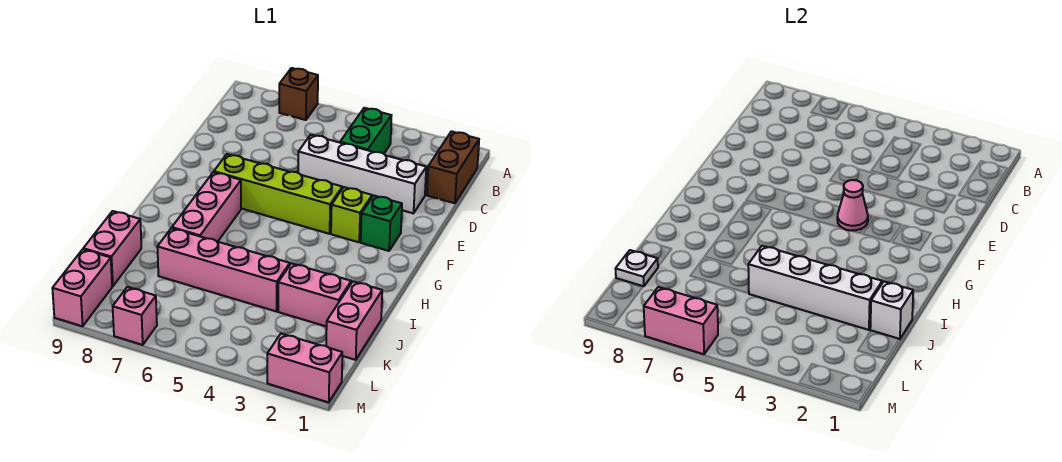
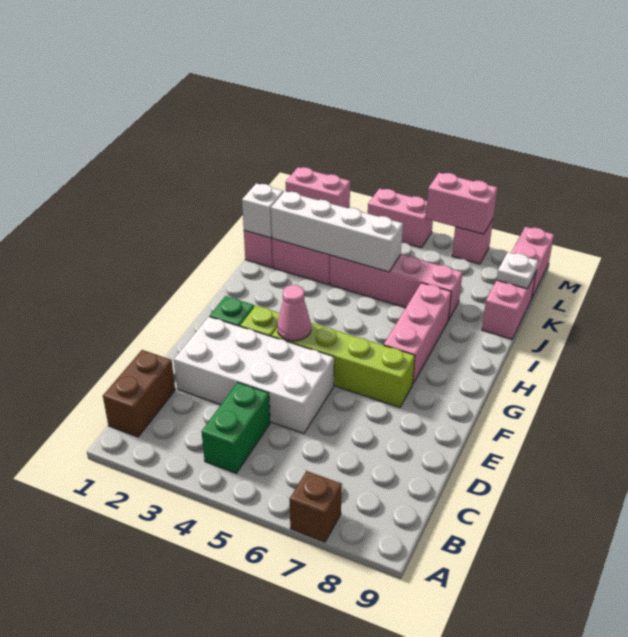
white 1x4 brick [298,135,426,213] -> white 2x4 brick [174,317,334,434]
none -> pink 1x2 brick [368,188,433,248]

